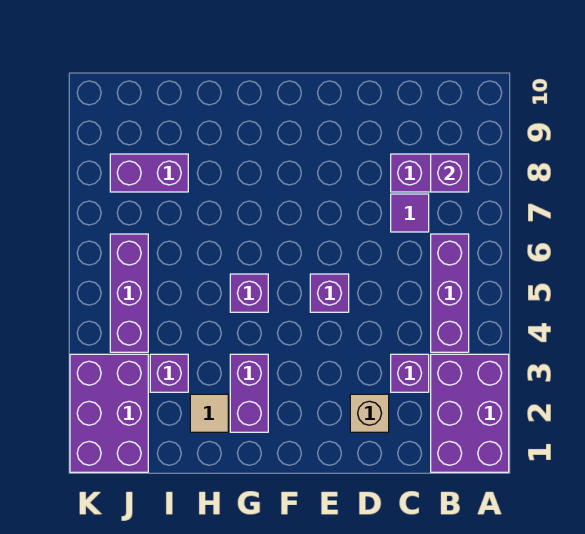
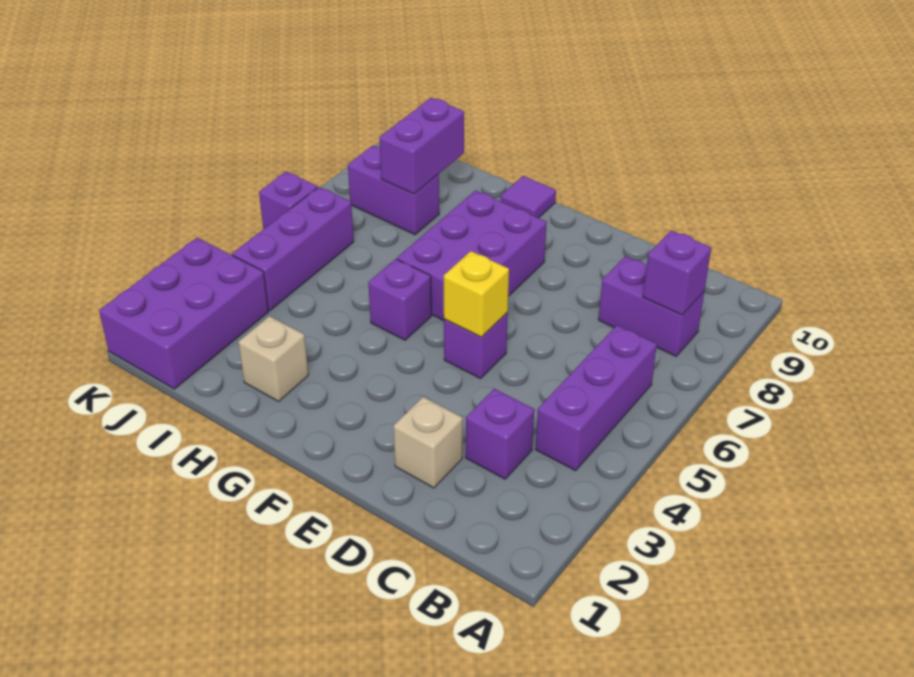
purple 2x3 brick [431,354,509,472] -> purple 2x3 brick moved to [397,191,547,321]
purple 1x1 tile [391,194,429,232] -> purple 1x1 tile moved to [501,176,556,218]
none -> yellow 1x1 brick [444,251,509,337]
purple 1x2 brick [230,354,268,432] -> purple 1x2 brick moved to [379,98,464,194]
tan 1x1 tile [190,394,228,432] -> tan 1x1 brick [239,316,308,401]
purple 1x1 brick [150,354,188,392] -> purple 1x1 brick moved to [259,172,318,229]

